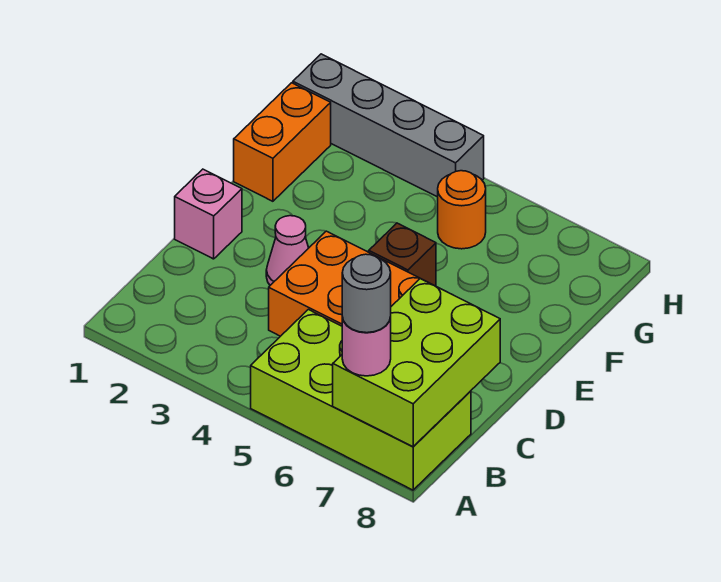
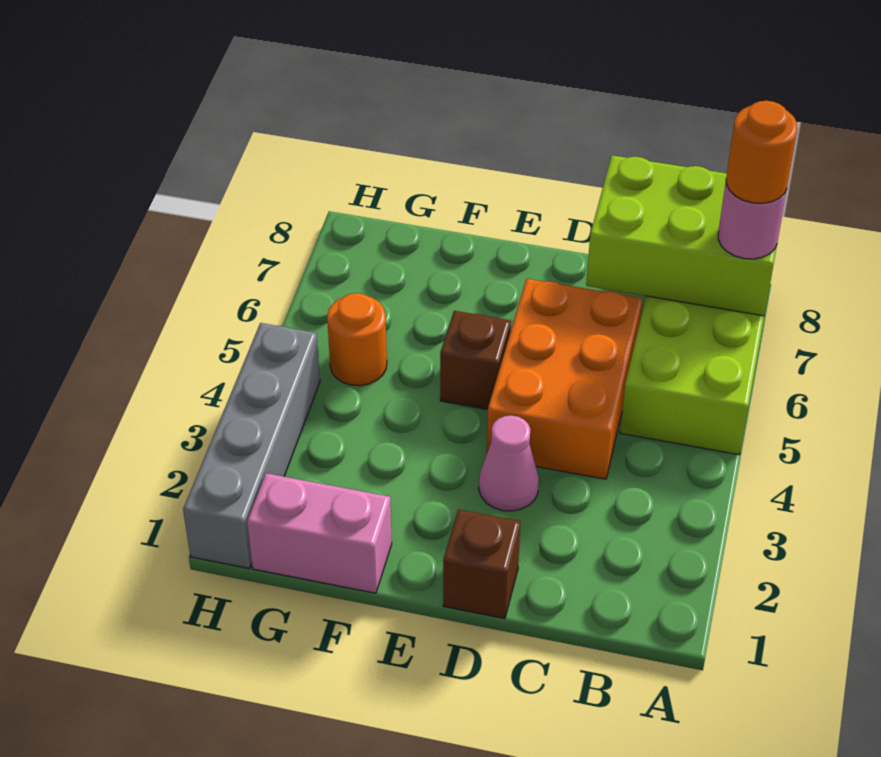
grey 1x1 round brick [342,254,391,333] -> orange 1x1 round brick [726,101,798,203]
pink 1x1 brick [175,169,242,259] -> brown 1x1 brick [443,509,520,619]
orange 1x2 brick [234,83,331,201] -> pink 1x2 brick [247,473,392,593]

